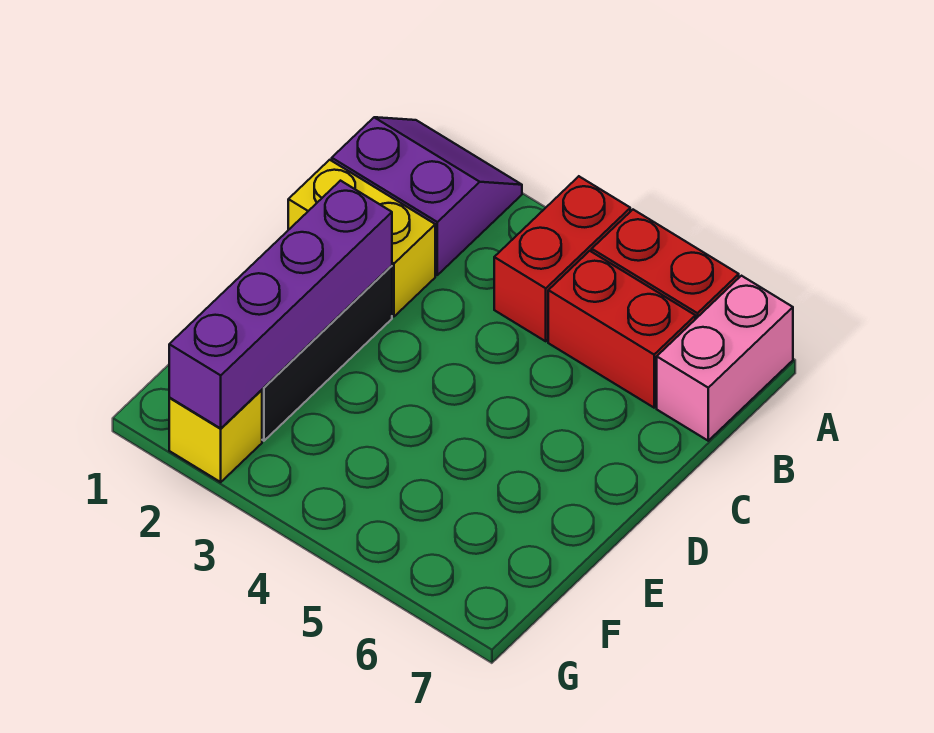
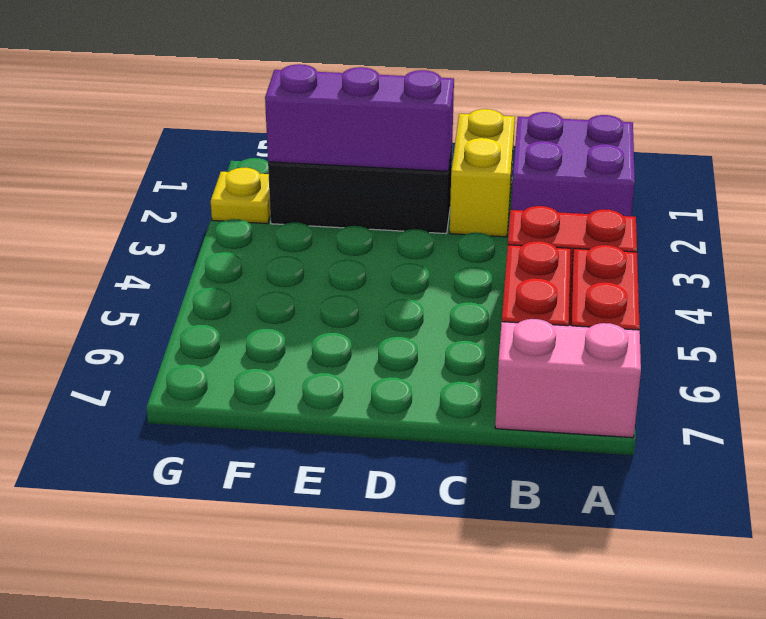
purple 2x2 slope [332,117,522,275] -> purple 2x2 brick [511,112,635,216]
purple 1x4 brick [169,181,392,428] -> purple 1x3 brick [265,64,454,171]
yellow 1x1 brick [169,390,262,482] -> yellow 1x1 plate [211,168,270,224]

